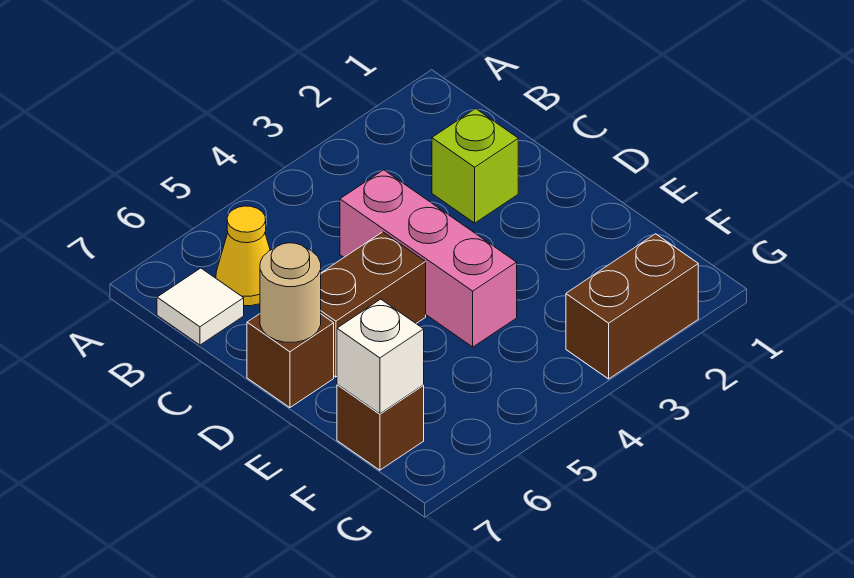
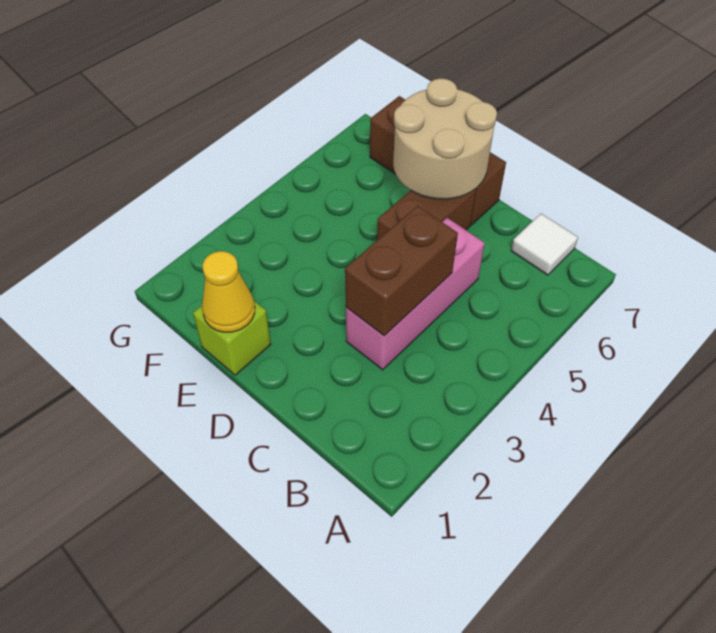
yellow 1x1 cone [216,206,270,306] -> yellow 1x1 cone moved to [202,251,255,332]
lime 1x1 brick [432,109,518,223] -> lime 1x1 brick moved to [193,301,271,375]
pink 1x3 brick [340,170,517,347] -> pink 1x3 brick turned to [346,218,485,370]
tan 1x1 round brick [260,243,321,342] -> tan 2x2 round brick [393,79,497,199]
white 1x1 brick [337,299,424,414] -> none
brown 1x2 brick [566,234,698,379] -> brown 1x2 brick moved to [345,206,458,336]

